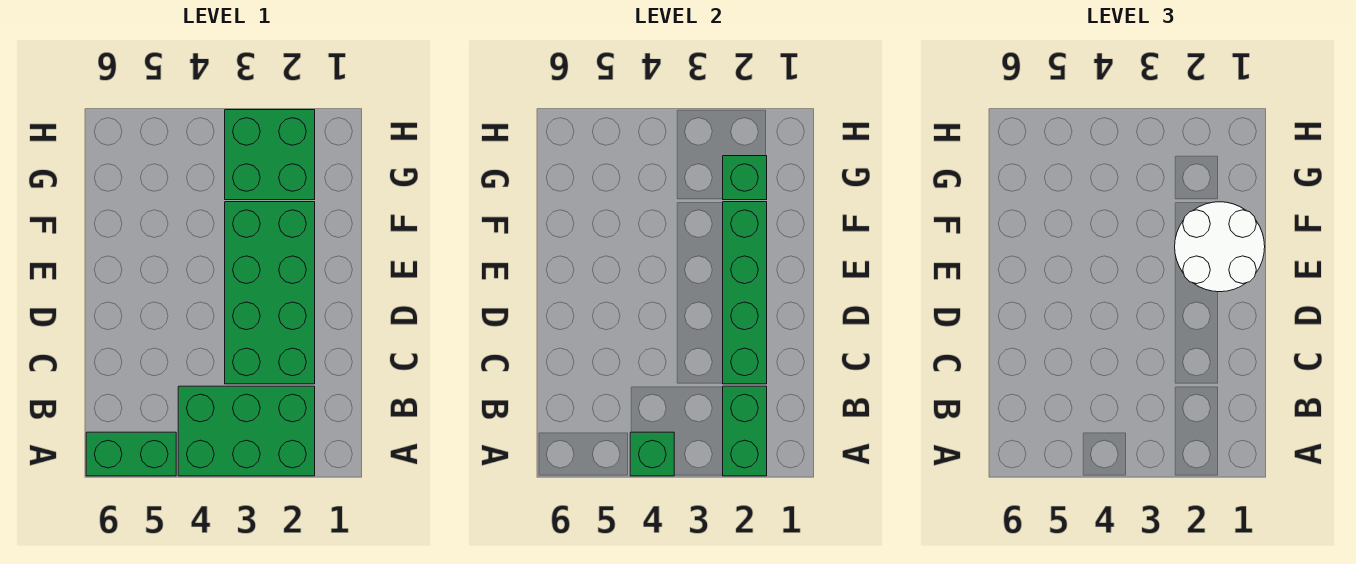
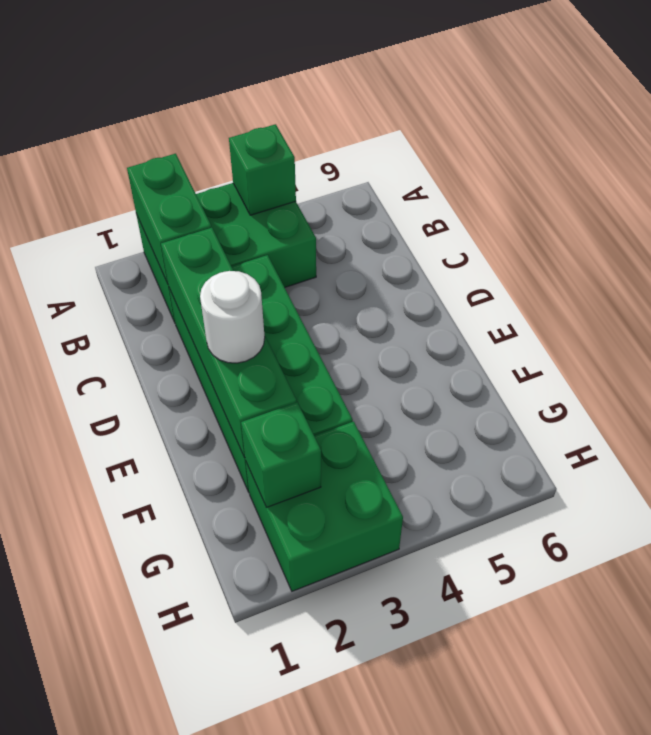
green 1x2 brick [86,432,176,476] -> none
white 2x2 round brick [1175,202,1265,292] -> white 1x1 round brick [200,271,265,363]

